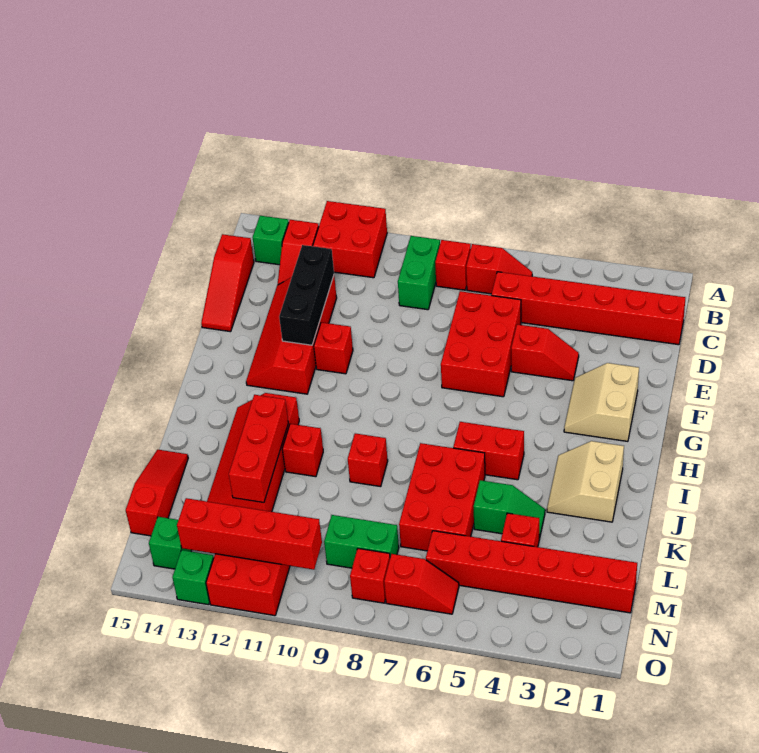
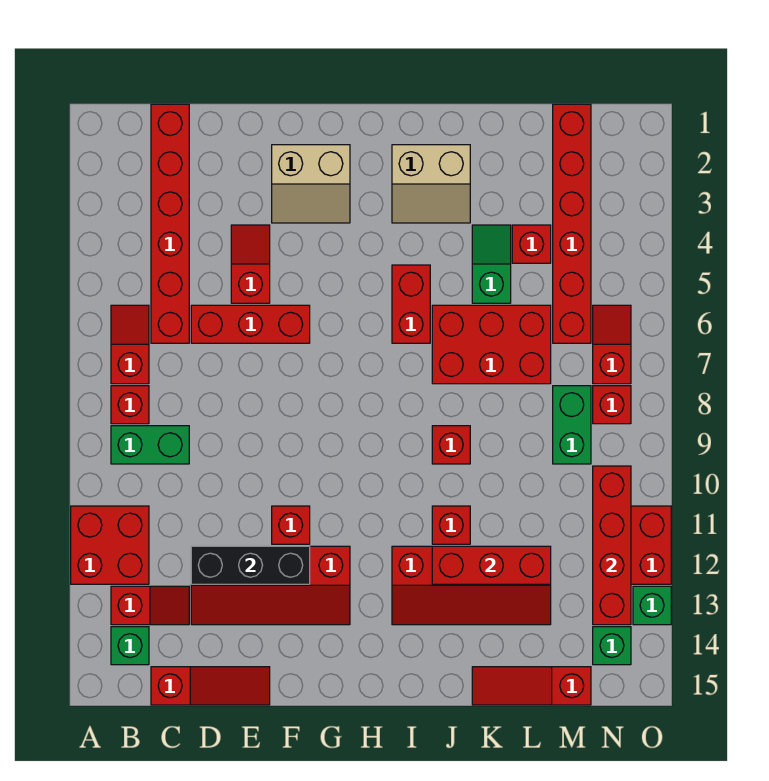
red 2x3 brick [441,291,521,397] -> red 1x3 brick [191,305,310,343]

